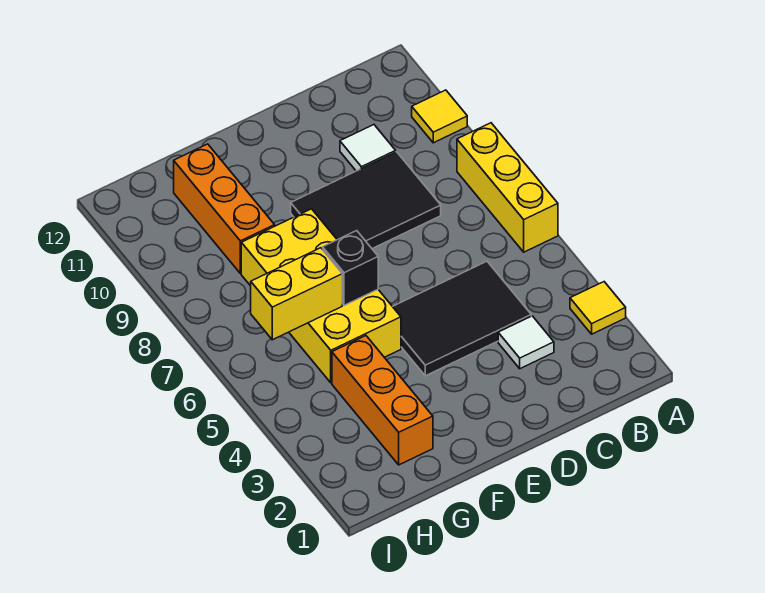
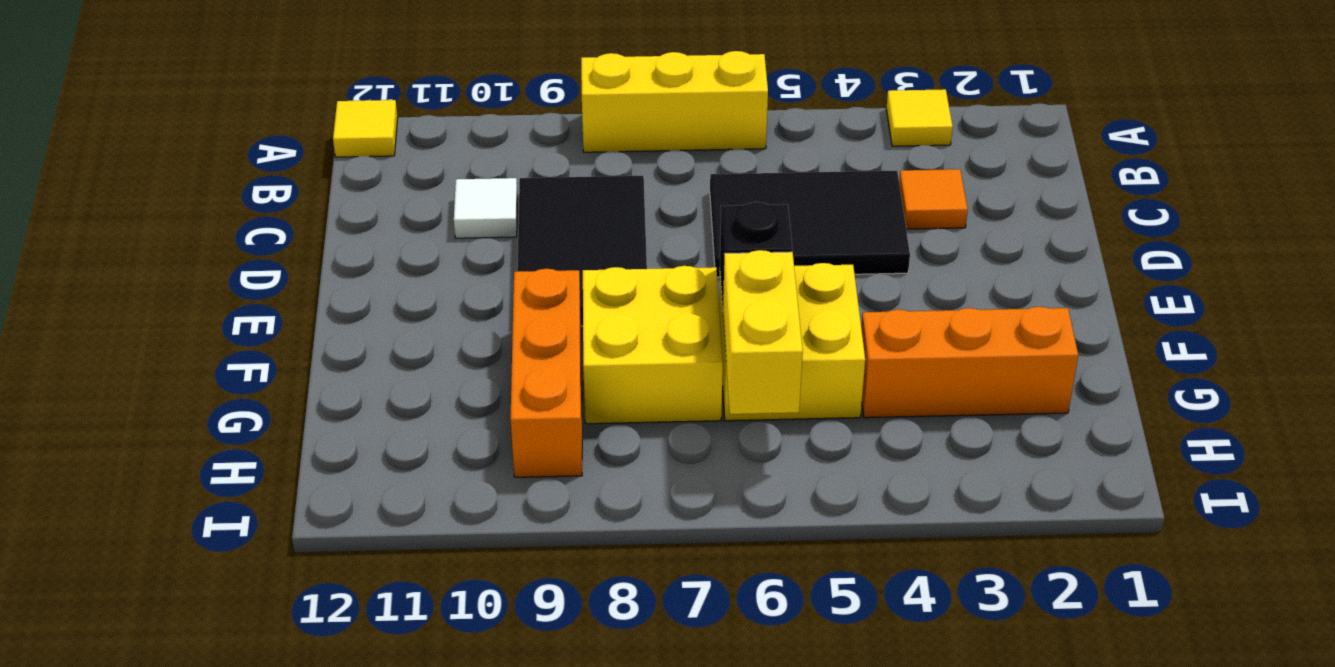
yellow 1x1 tile [412,90,467,143] -> yellow 1x1 tile moved to [333,100,398,157]
white 1x1 tile [498,316,554,369] -> orange 1x1 tile [899,169,968,229]
black 2x3 tile [393,261,531,376] -> black 2x3 tile turned to [710,170,910,277]
orange 1x3 brick [174,144,275,273] -> orange 1x3 brick turned to [510,269,582,477]

